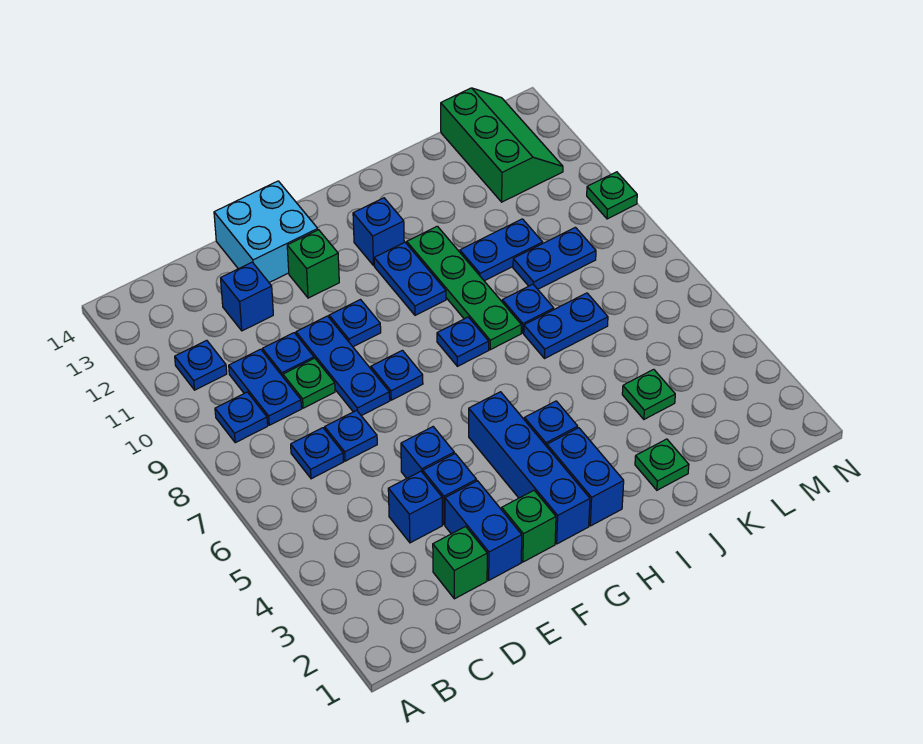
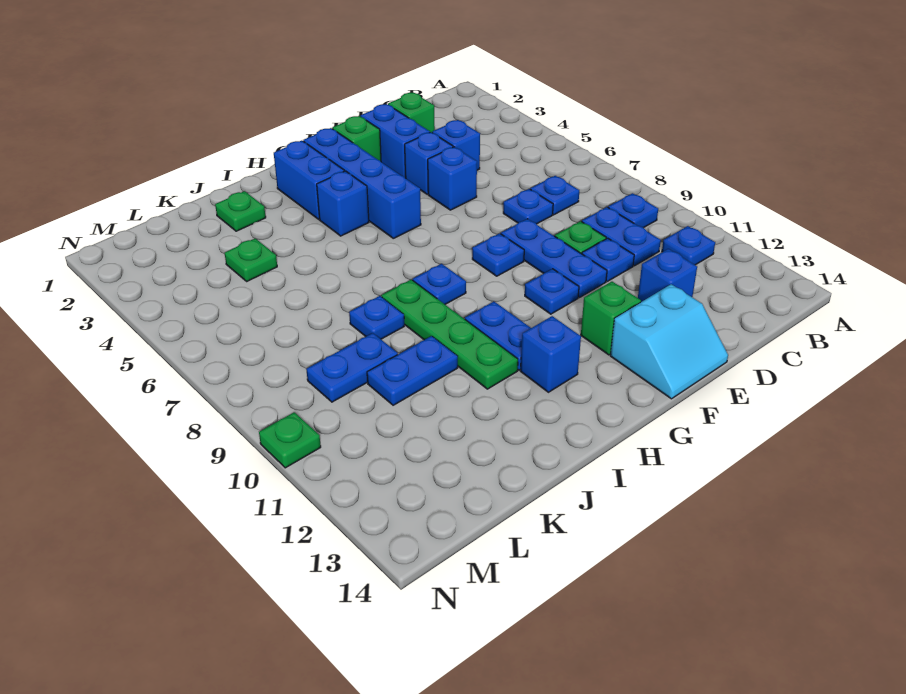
cyan 2x2 brick [214,181,318,282] -> cyan 2x2 slope [610,284,728,399]
blue 1x2 plate [524,293,608,359] -> none
green 2x3 slope [441,88,563,202] -> none

